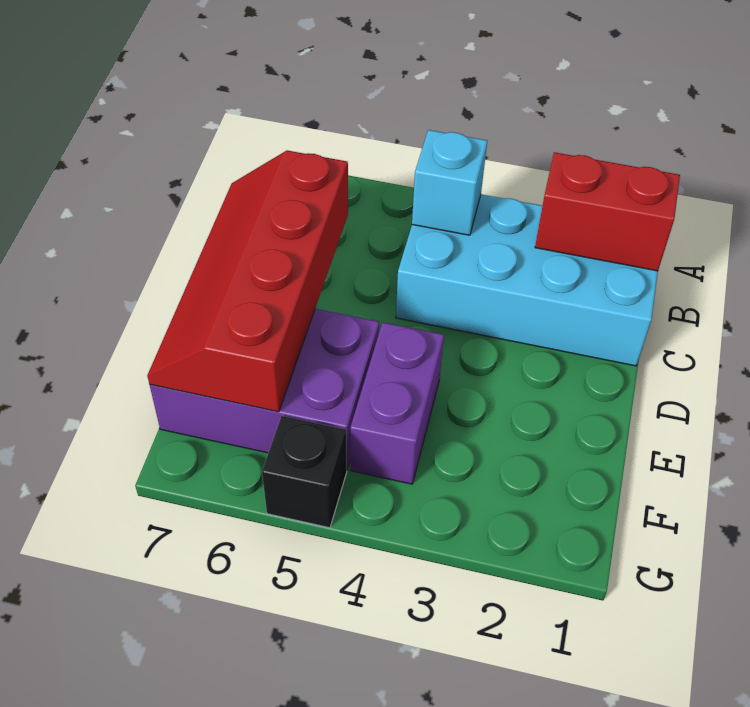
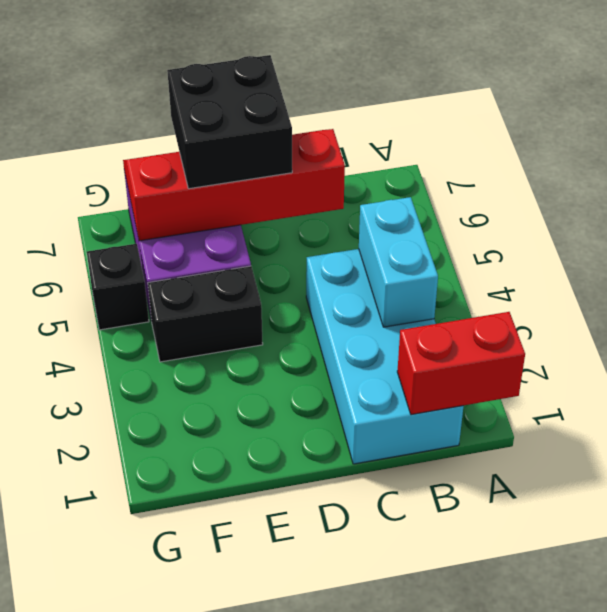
red 1x2 brick [535,152,680,271] -> red 1x2 brick turned to [397,312,525,415]
cyan 1x1 brick [412,130,487,235] -> cyan 1x2 brick [359,197,438,327]
none -> black 2x2 brick [167,55,292,189]
purple 1x2 brick [350,322,444,484] -> black 1x2 brick [148,266,263,362]

